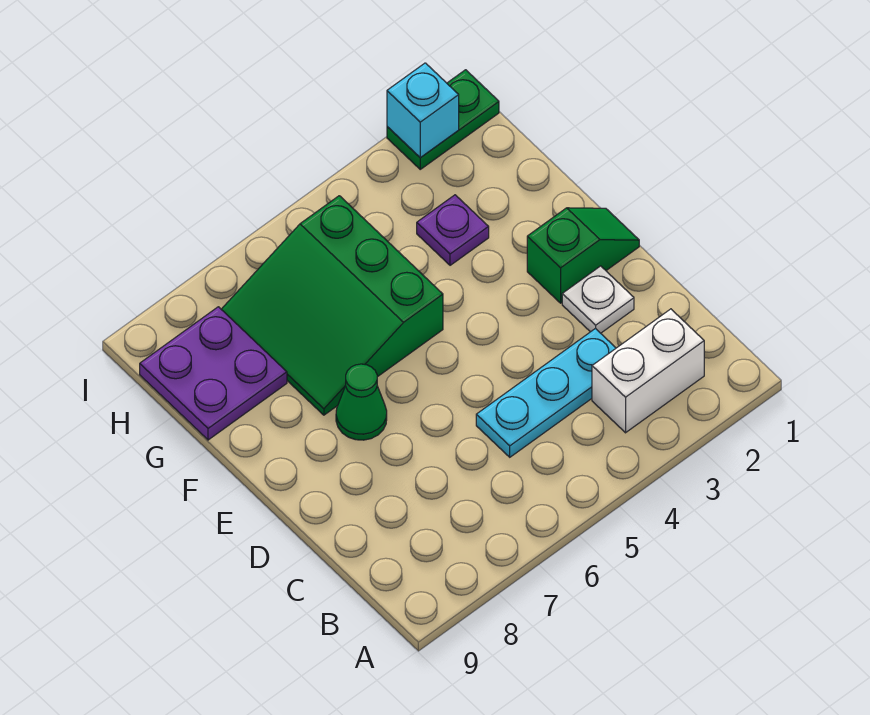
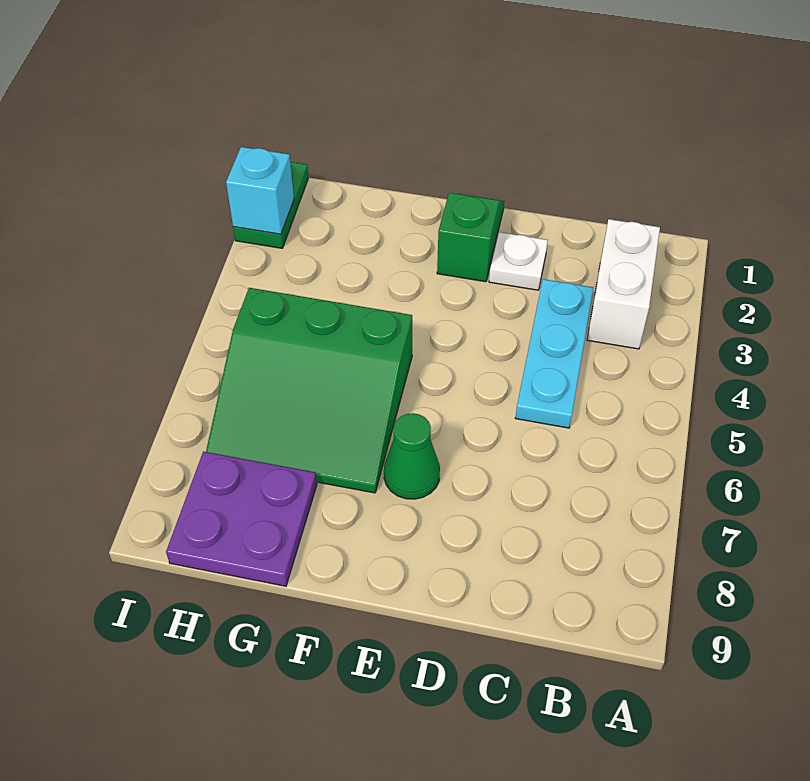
purple 1x1 plate [417,195,489,265] -> none

